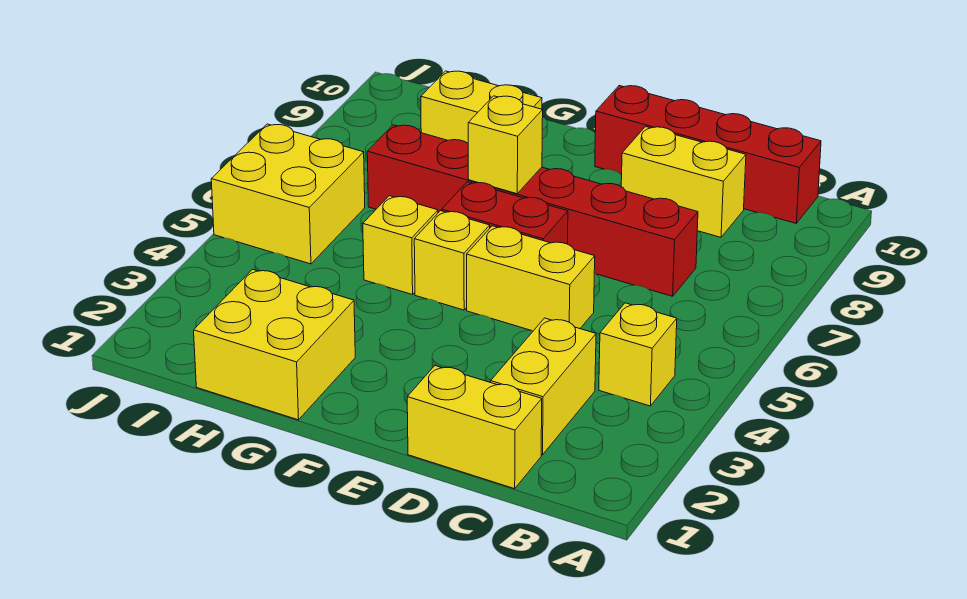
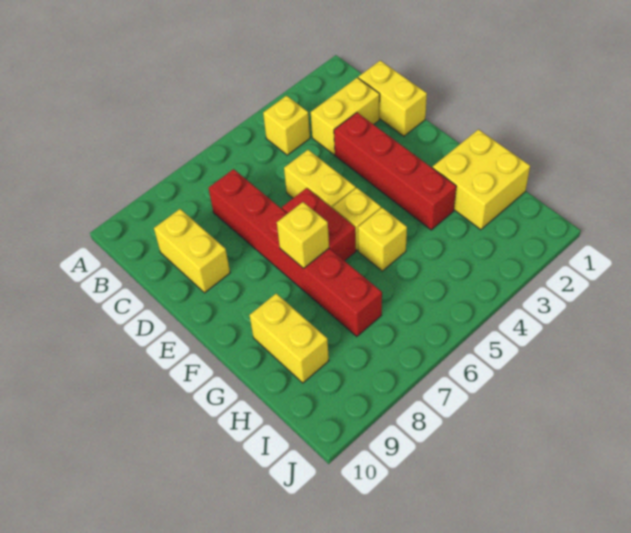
red 1x4 brick [595,86,821,223] -> red 1x4 brick moved to [334,113,456,230]
yellow 2x2 brick [211,124,365,264] -> none

